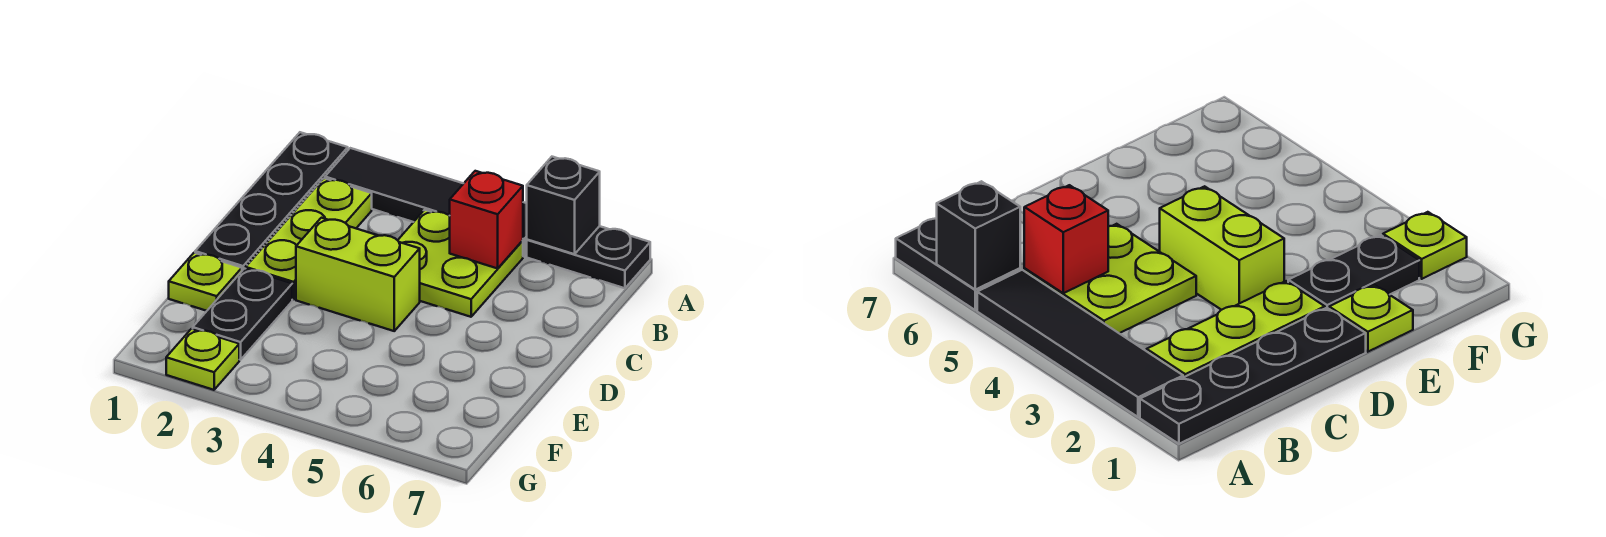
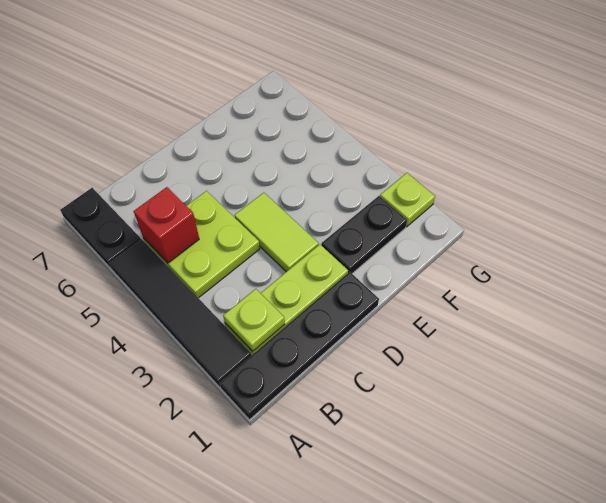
black 1x1 brick [527,157,600,254] -> none
lime 1x2 brick [296,218,420,331] -> lime 1x2 tile [235,193,319,272]
lime 1x1 plate [169,253,242,311] -> lime 1x1 plate moved to [223,289,285,351]

